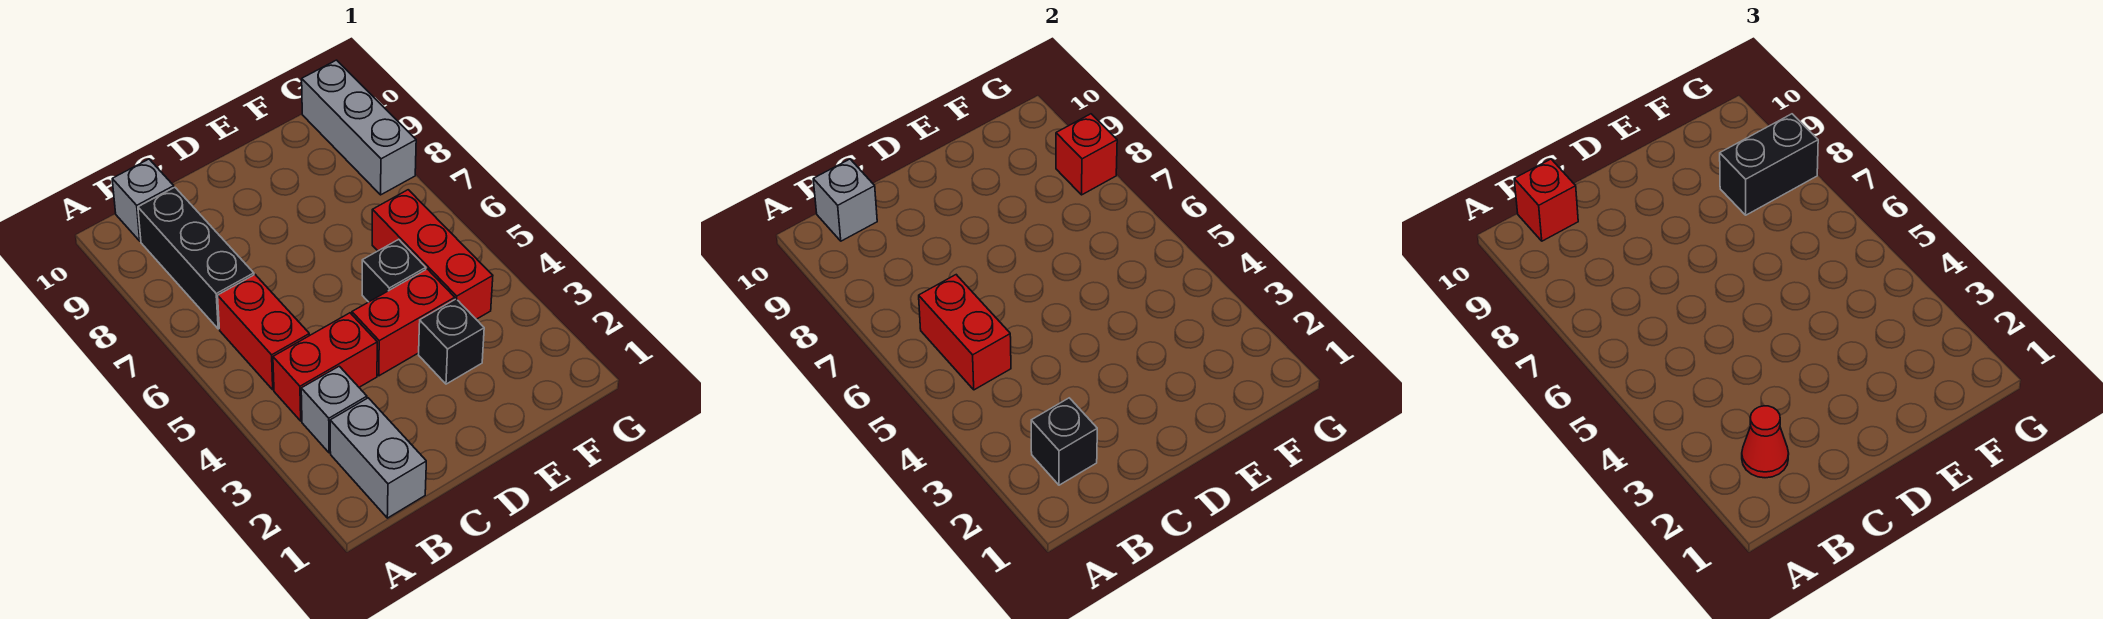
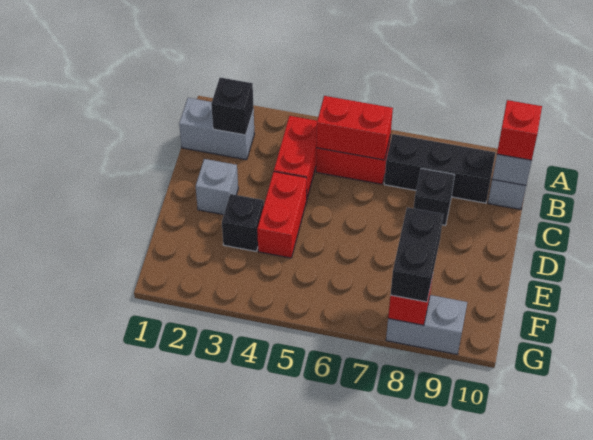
red 1x1 cone [1742,406,1789,478] -> none
grey 1x1 brick [301,366,367,453] -> grey 1x1 brick moved to [196,159,238,215]
black 1x1 brick [362,239,426,302] -> black 1x1 brick moved to [414,168,454,225]
red 1x3 brick [372,190,493,319] -> none
grey 1x3 brick [302,60,416,195] -> grey 1x2 brick [386,295,467,354]

